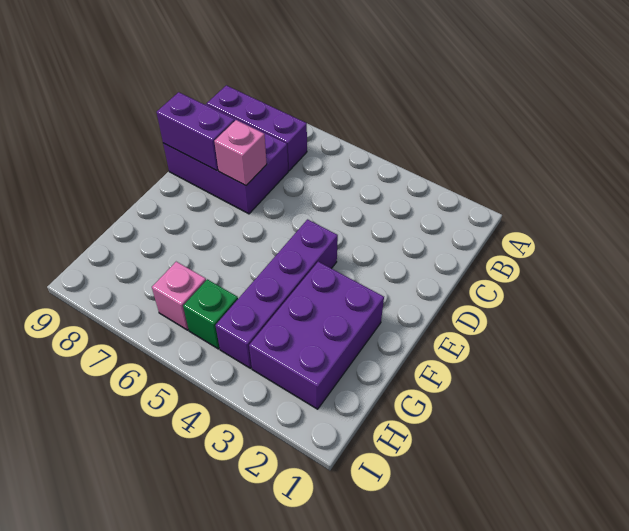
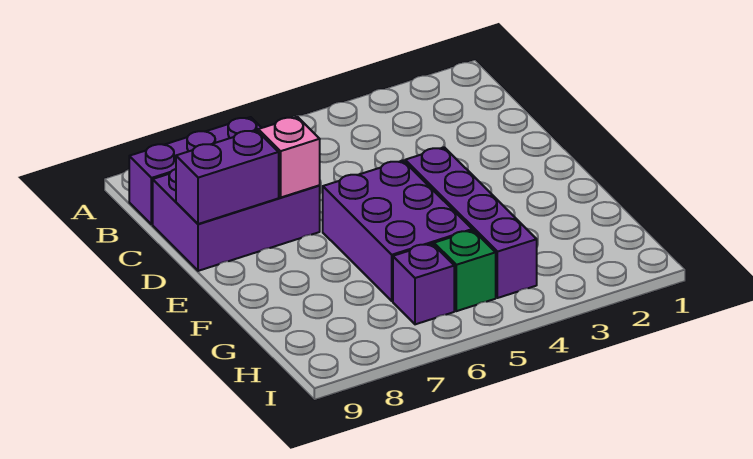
purple 2x3 brick [249,262,384,409] -> purple 2x3 brick moved to [323,161,472,301]
pink 1x1 brick [152,262,206,330] -> purple 1x1 brick [393,244,454,324]

